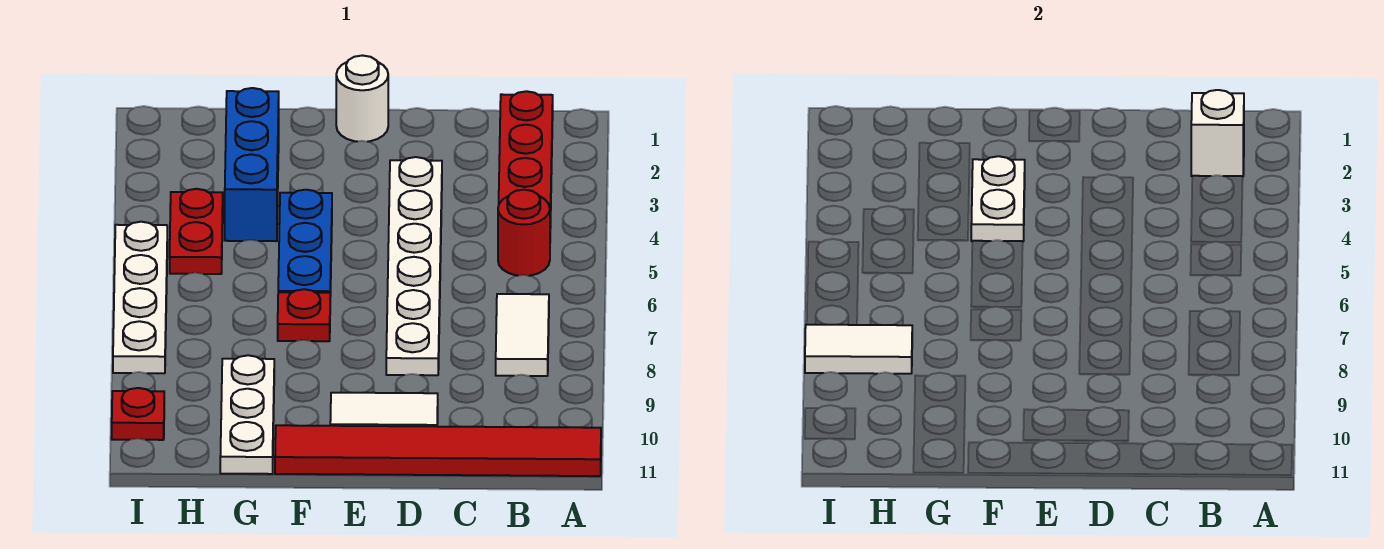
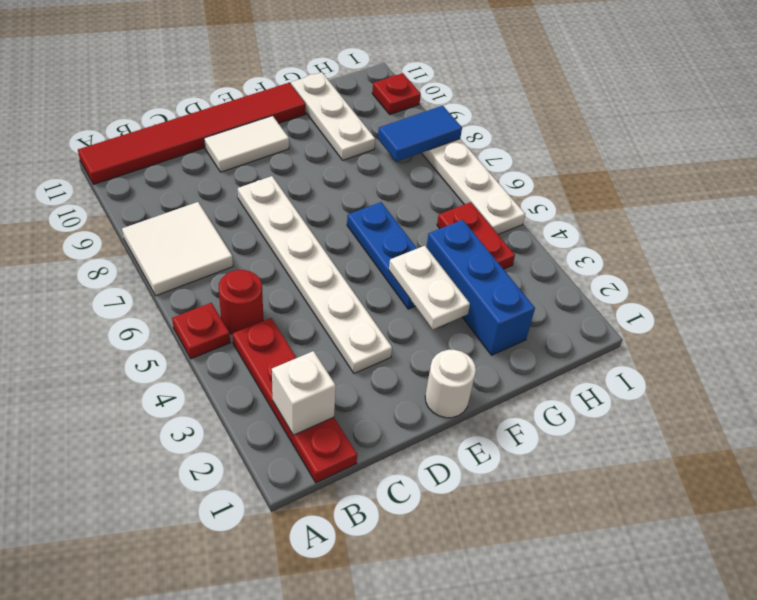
white 1x2 tile [496,294,549,376] -> white 2x2 tile [122,202,233,296]
red 1x1 plate [278,289,330,341] -> red 1x1 plate moved to [172,303,230,359]
white 1x2 tile [805,325,912,374] -> blue 1x2 tile [378,106,462,162]

